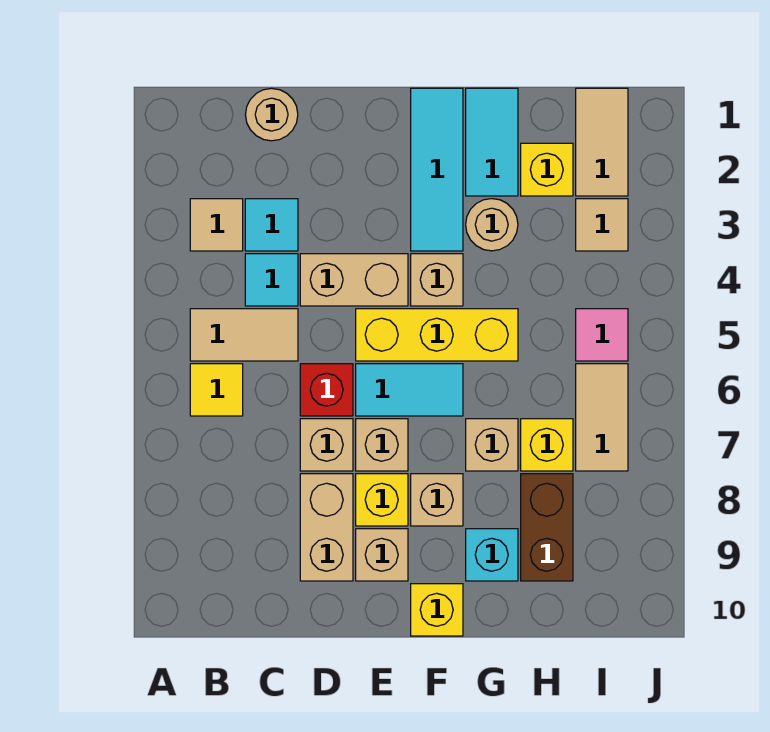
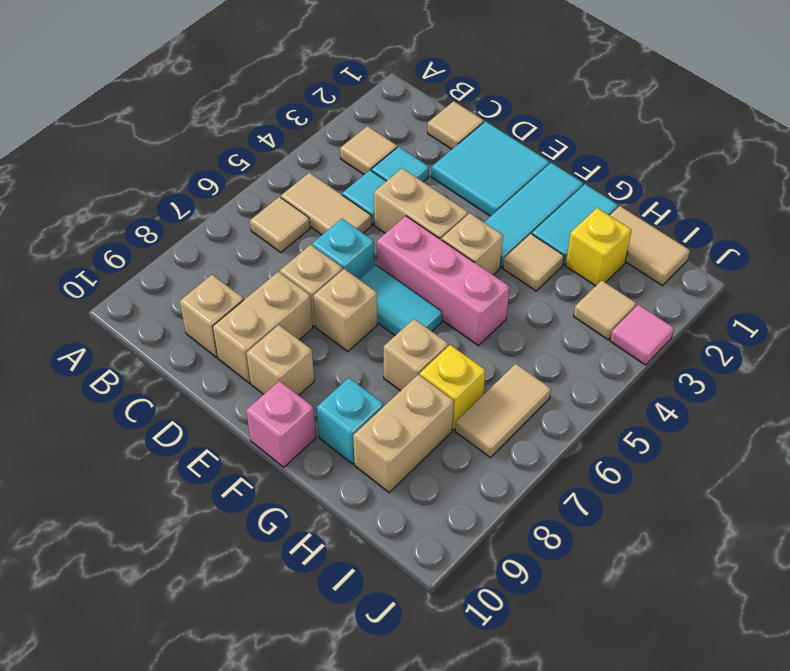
yellow 1x1 tile [190,364,243,416] -> tan 1x1 tile [250,197,310,252]
tan 1x1 round brick [245,88,298,141] -> tan 1x1 tile [428,101,484,149]
none -> cyan 2x2 tile [432,121,549,216]
red 1x1 brick [300,364,353,416] -> cyan 1x1 brick [312,219,374,279]
yellow 1x3 brick [356,309,518,361] -> pink 1x3 brick [377,216,510,345]
yellow 1x1 brick [356,474,408,526] -> none
tan 1x1 brick [411,474,463,526] -> tan 1x1 brick moved to [180,275,244,357]
yellow 1x1 brick [411,584,463,636] -> pink 1x1 brick [246,381,316,467]
tan 1x1 round brick [466,199,518,251] -> tan 1x1 tile [503,234,564,291]
brown 1x2 brick [521,474,573,581] -> tan 1x2 brick [353,374,454,493]
tan 1x2 tile [576,88,628,196] -> tan 1x2 tile turned to [610,206,690,285]
pink 1x1 tile [576,309,628,361] -> pink 1x1 tile moved to [610,305,674,365]

